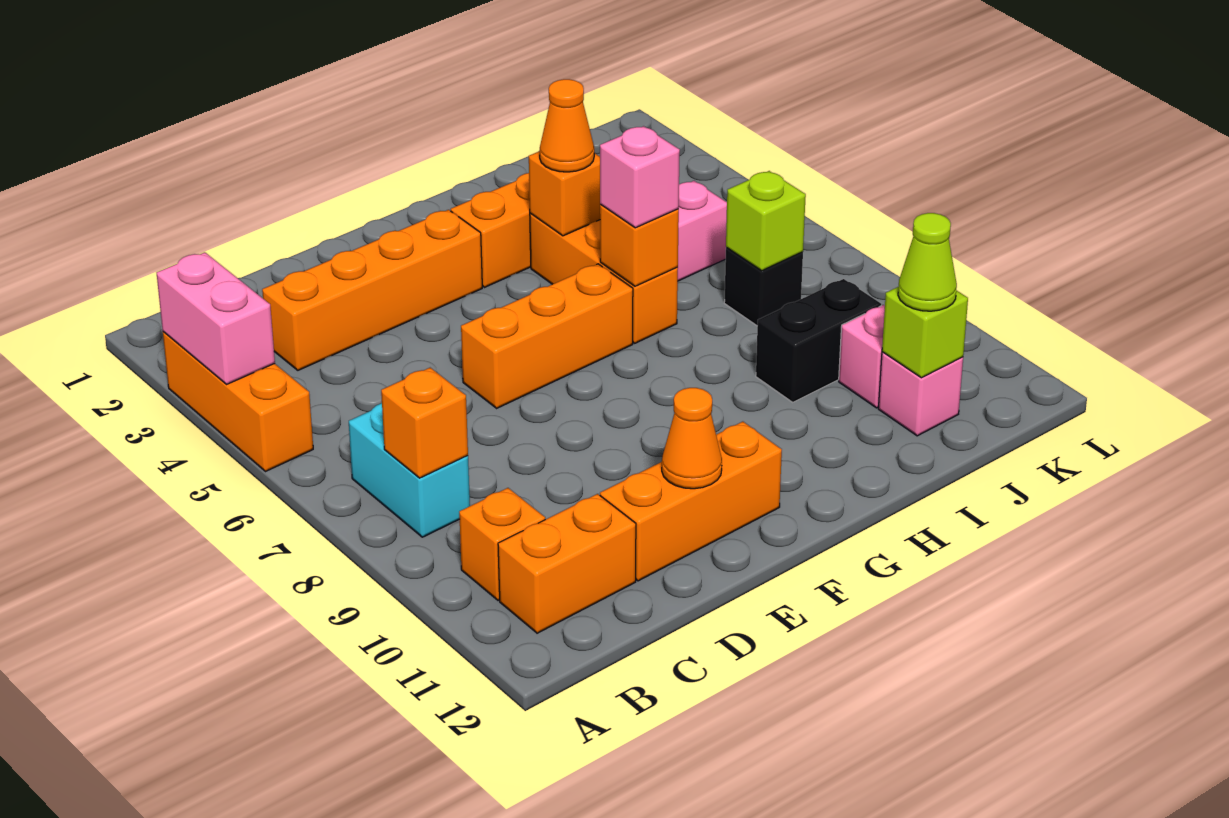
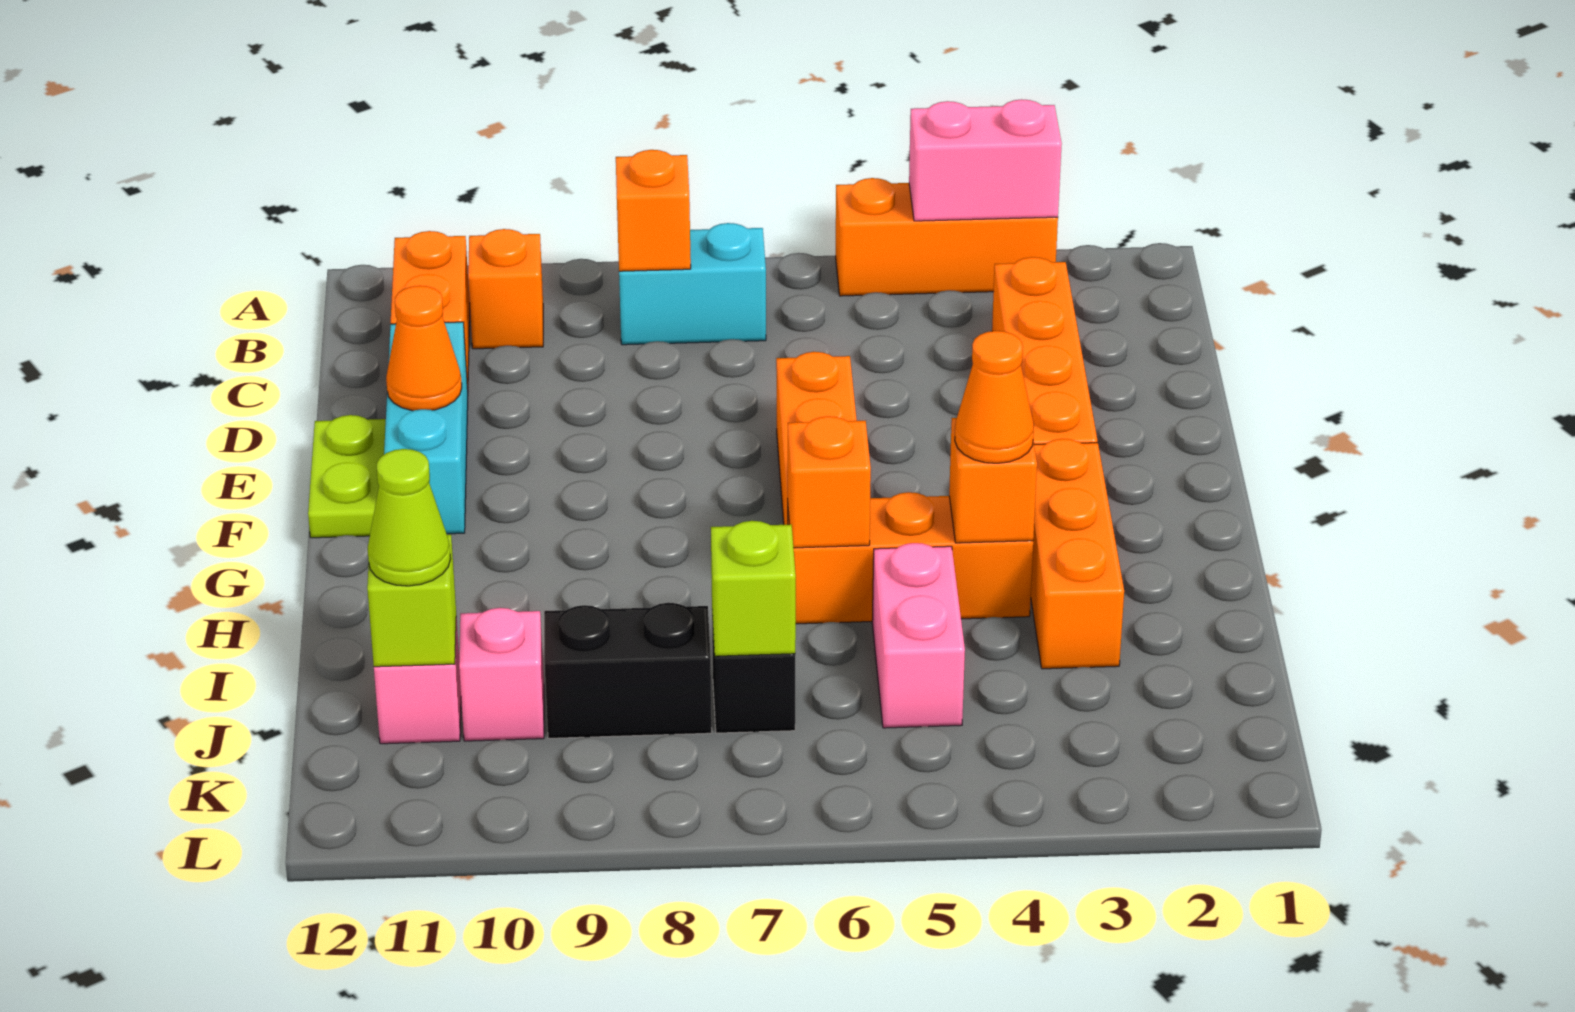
orange 1x3 brick [600,422,782,581] -> cyan 1x3 brick [384,322,468,534]
none -> lime 1x2 plate [308,415,386,538]
pink 1x1 brick [600,126,680,228] -> none
black 1x2 brick [756,279,881,402] -> black 1x2 brick turned to [544,603,712,738]

